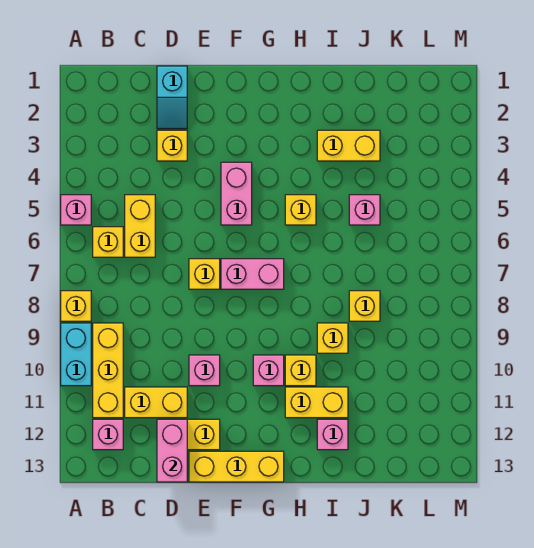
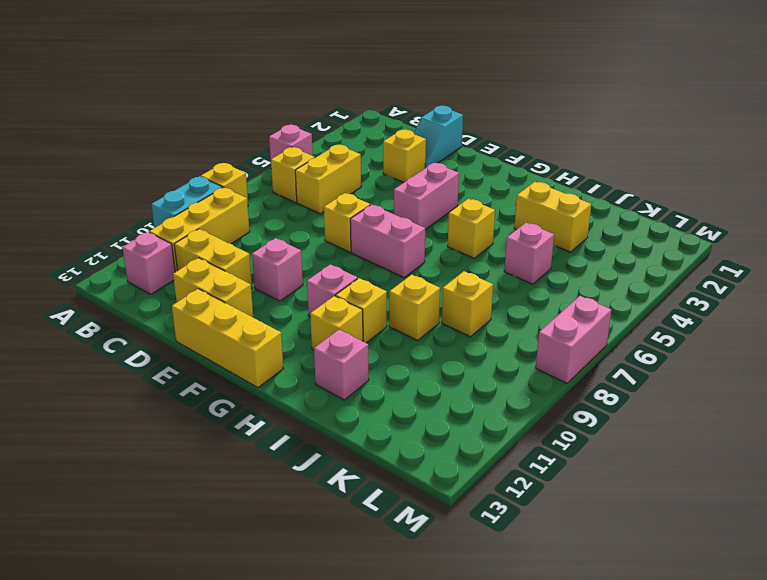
pink 1x2 brick [157,419,187,482] -> pink 1x2 brick moved to [536,296,612,383]
yellow 1x2 brick [285,387,348,418] -> yellow 1x1 brick [310,296,363,350]

